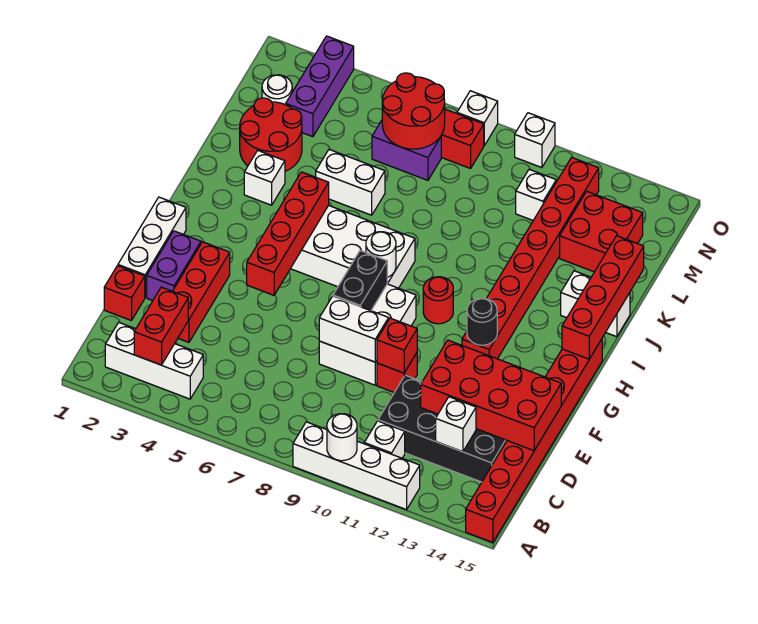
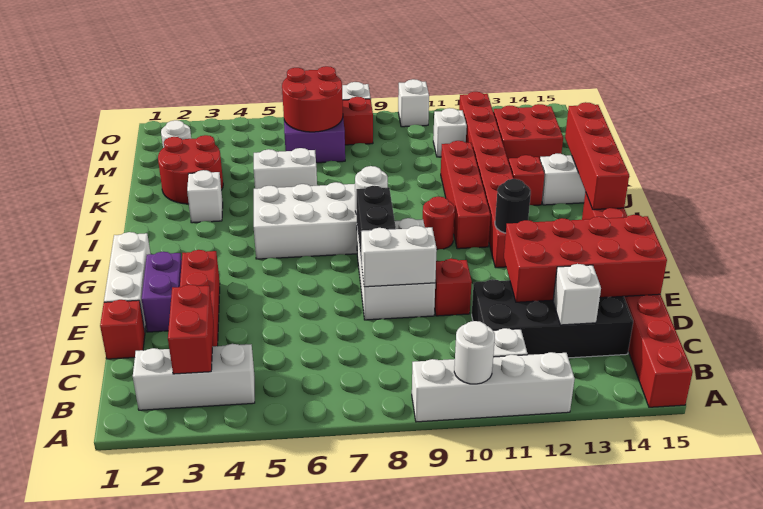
red 1x1 brick [377,318,417,373] -> red 1x1 brick moved to [509,155,545,205]
red 1x4 brick [247,172,329,295] -> red 1x4 brick moved to [441,141,491,249]
purple 1x3 brick [286,36,354,137] -> none

